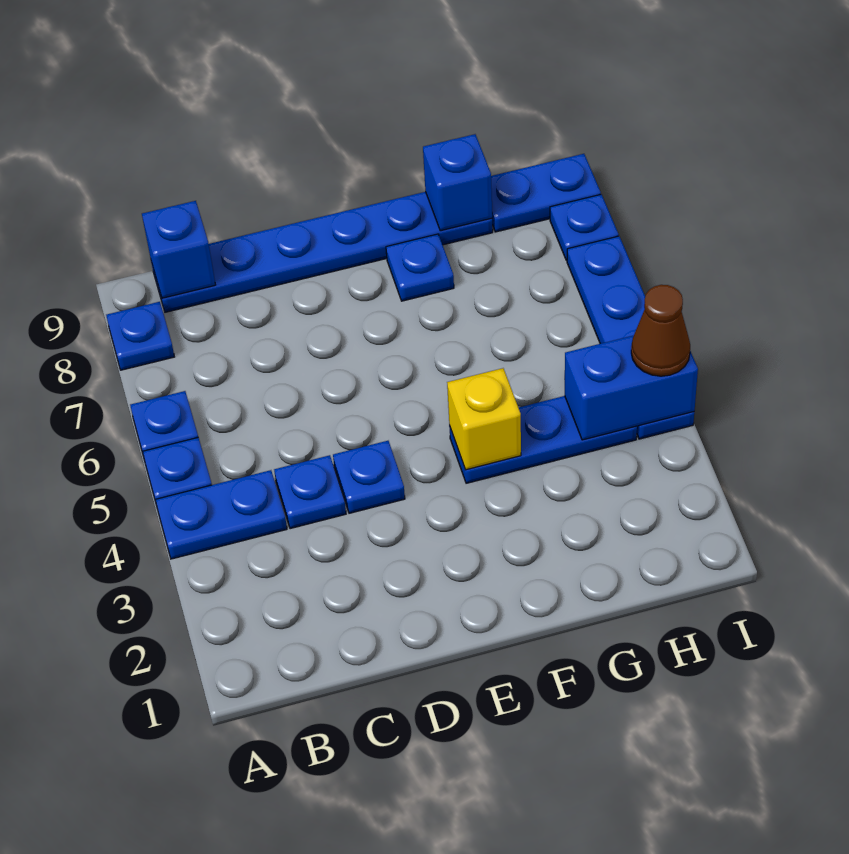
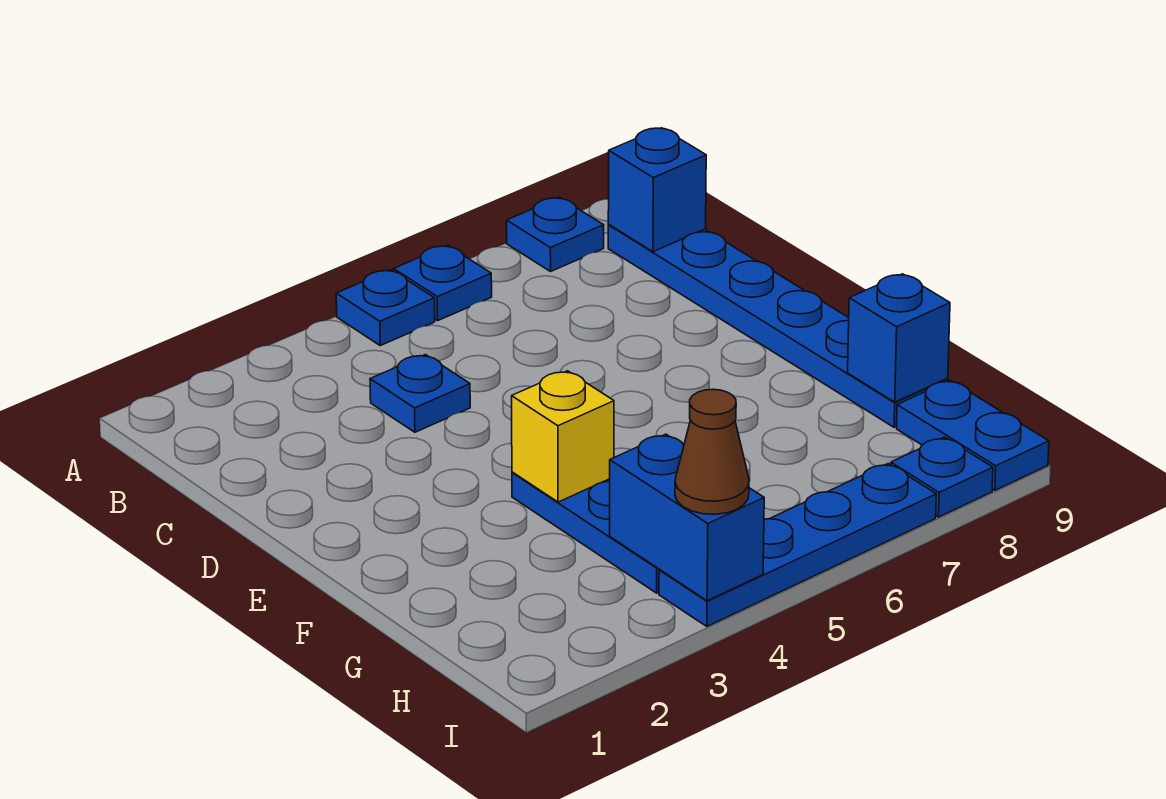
blue 1x2 plate [155,470,287,559] -> none
blue 1x1 plate [333,441,405,513] -> none
blue 1x1 plate [386,234,454,301] -> none

